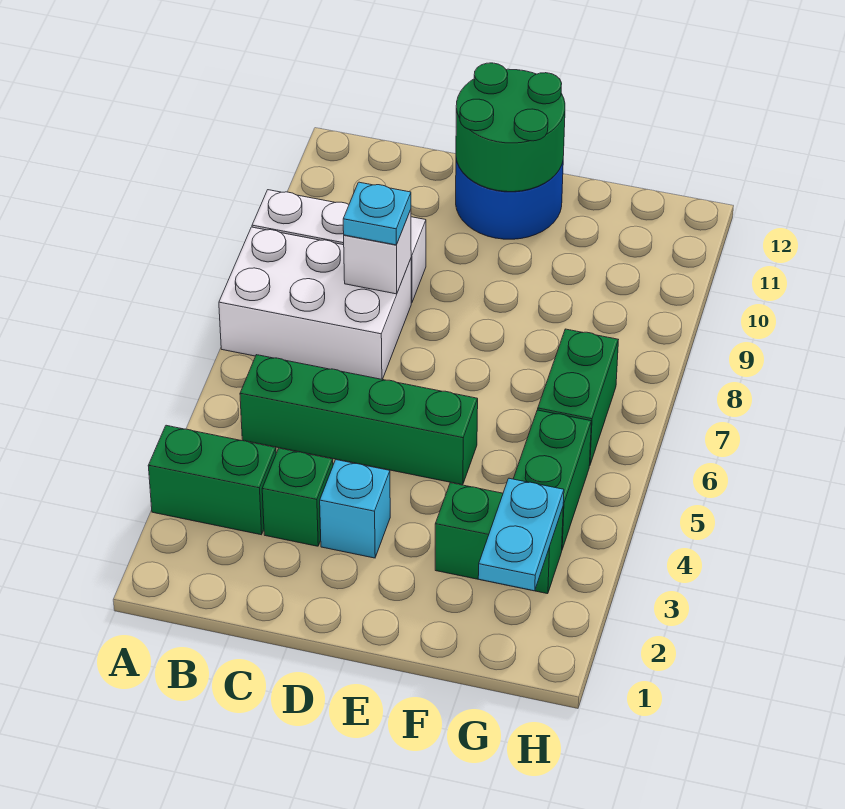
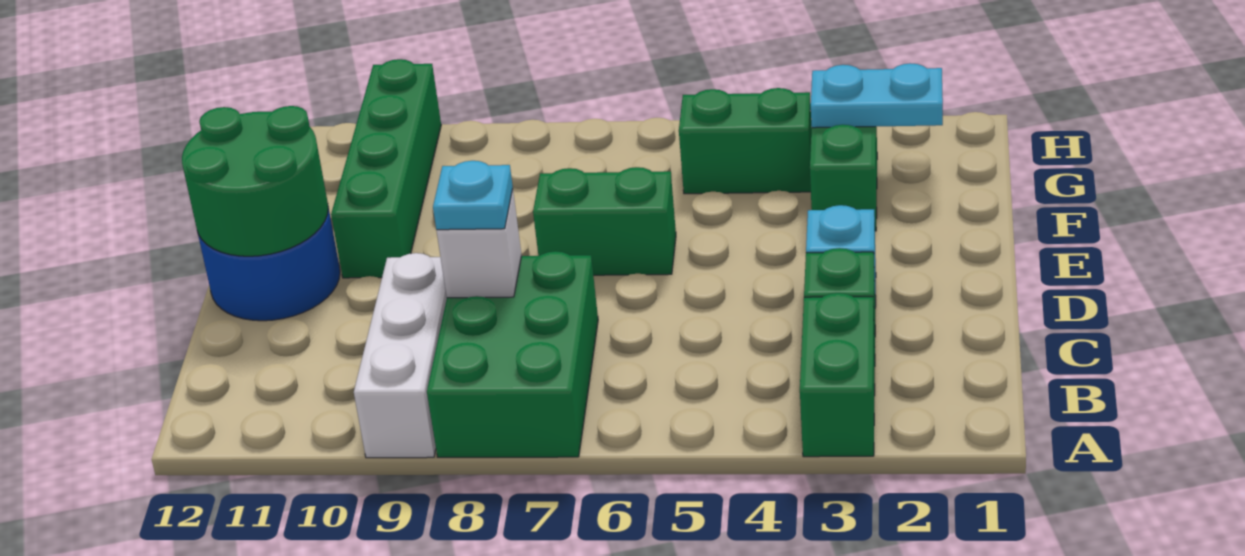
white 2x3 brick [219,227,411,379] -> green 2x3 brick [427,251,598,457]
green 1x4 brick [240,355,478,485] -> green 1x4 brick moved to [331,59,441,278]
green 1x2 brick [538,329,618,466] -> green 1x2 brick moved to [533,167,676,275]

